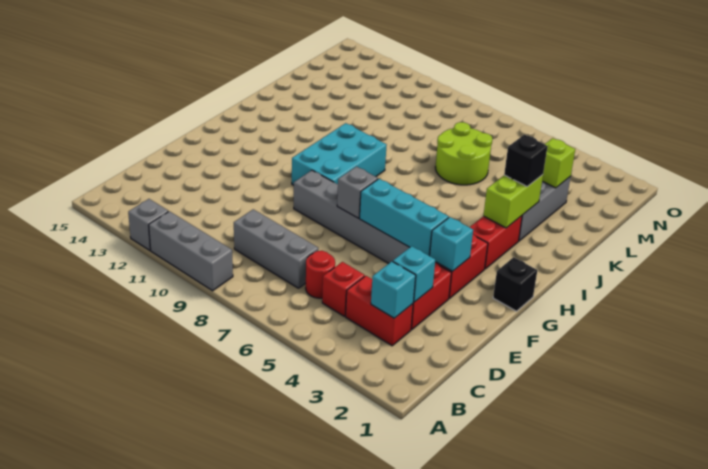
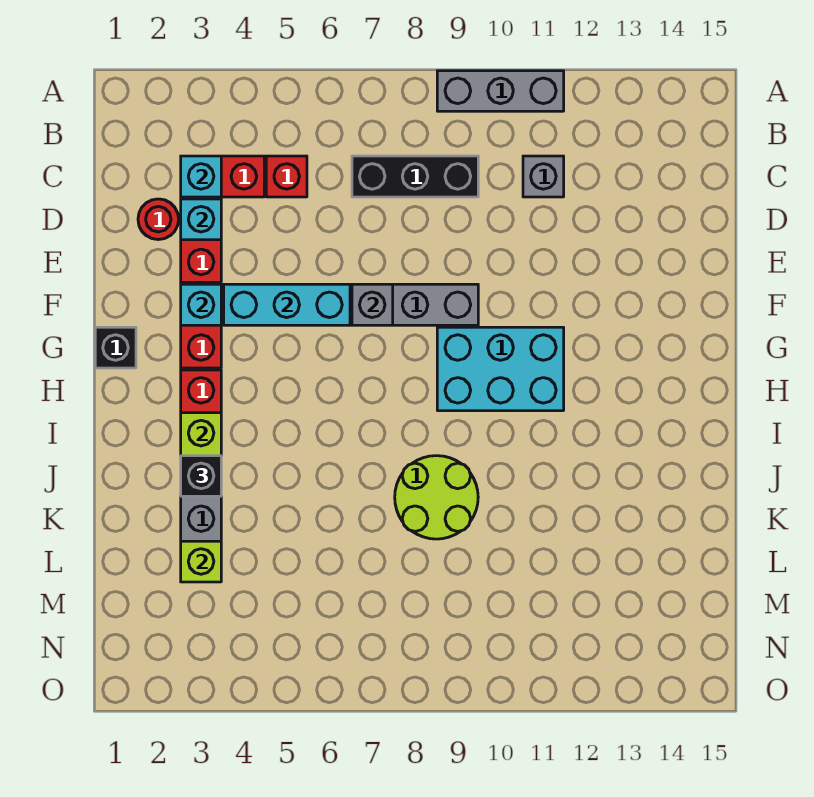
grey 1x1 brick [128,199,168,250] -> grey 1x1 brick moved to [523,156,564,197]
red 1x1 round brick [306,251,335,298] -> red 1x1 round brick moved to [138,199,179,240]
grey 1x3 brick [234,209,318,288] -> black 1x3 brick [352,156,478,197]
cyan 2x3 brick [292,123,387,185] -> cyan 2x3 brick turned to [437,327,564,411]
lime 2x2 round brick [436,122,492,185] -> lime 2x2 round brick moved to [395,456,478,539]

